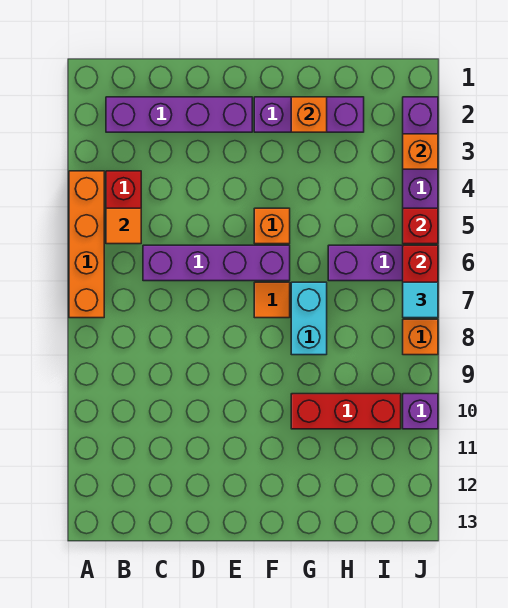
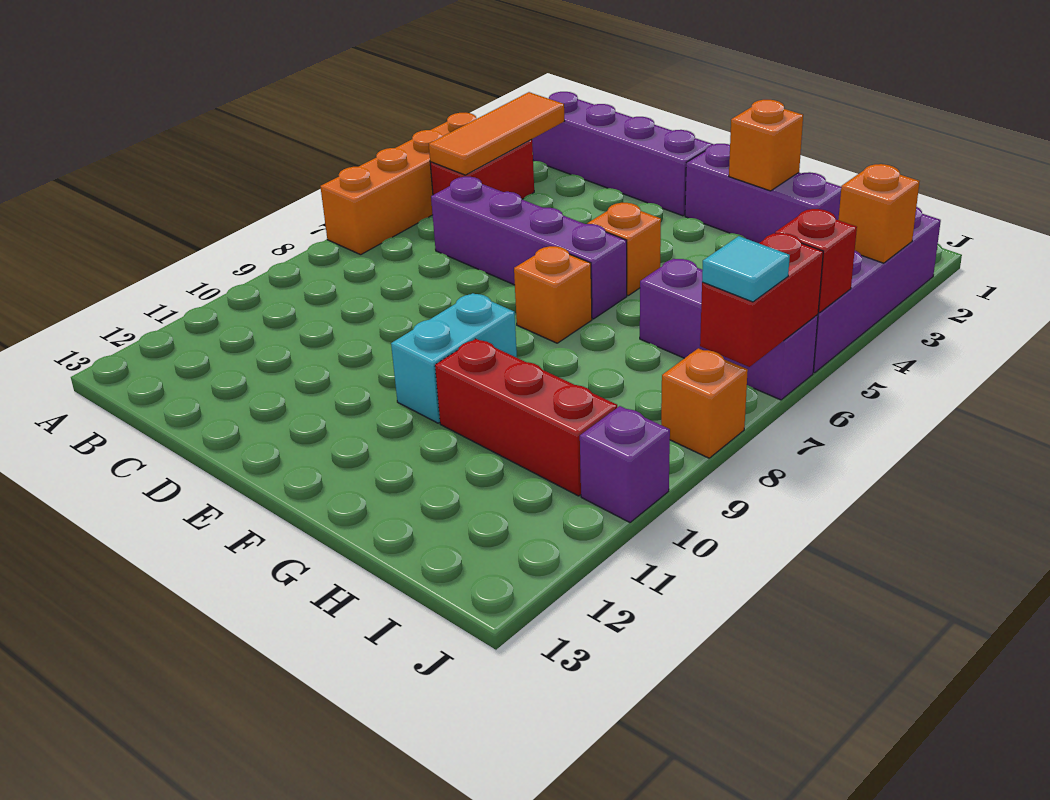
orange 1x1 tile [106,208,141,244] -> orange 1x3 tile [429,92,565,175]
orange 1x1 tile [254,282,290,318] -> orange 1x1 brick [514,246,592,343]
cyan 1x2 brick [291,282,327,355] -> cyan 1x2 brick moved to [391,293,517,423]

